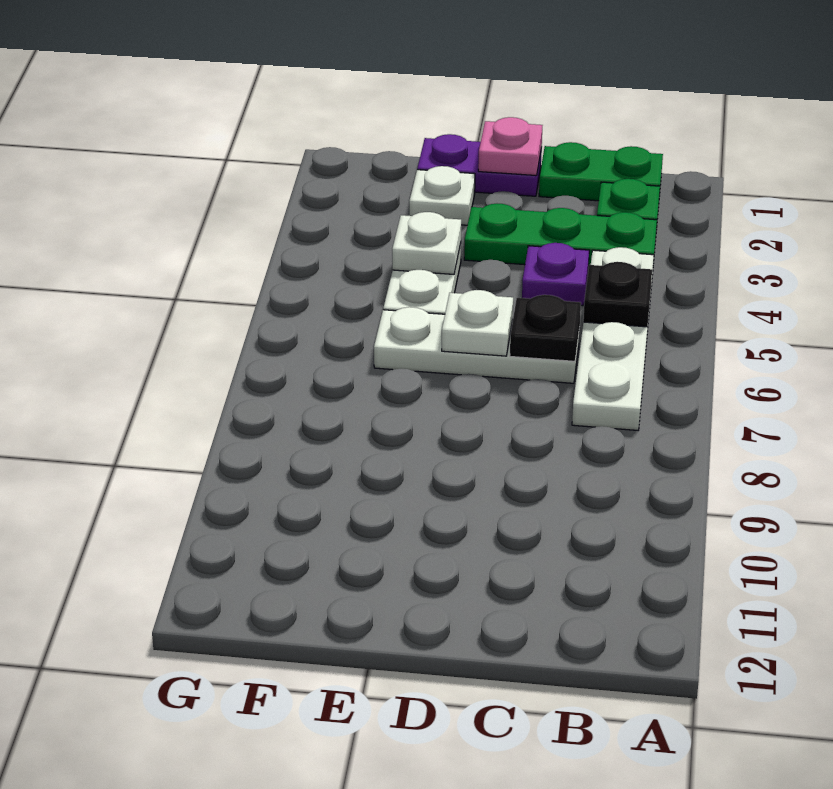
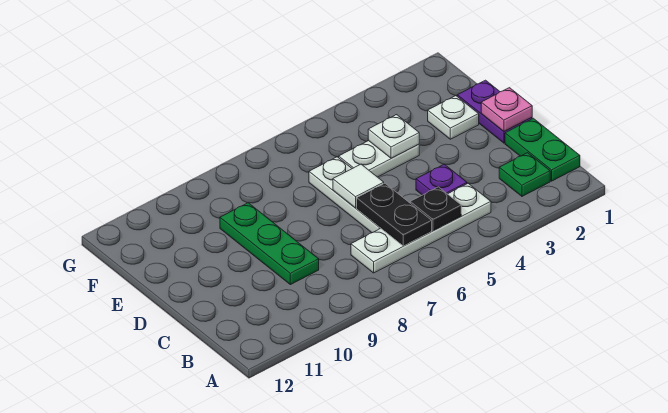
green 1x3 plate [464,204,657,268] -> green 1x3 plate moved to [220,203,319,285]
black 1x1 plate [510,295,581,361] -> black 1x2 plate [357,183,432,246]
white 1x1 plate [442,290,513,356] -> white 1x1 tile [333,164,384,208]

